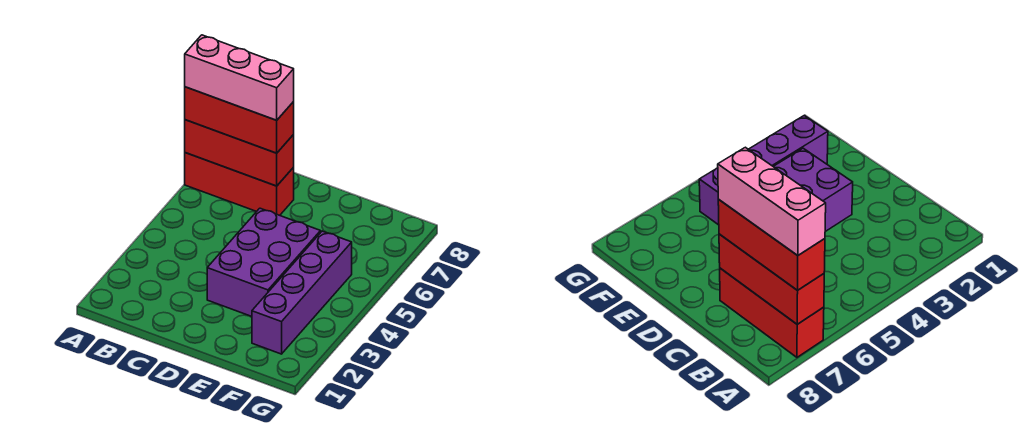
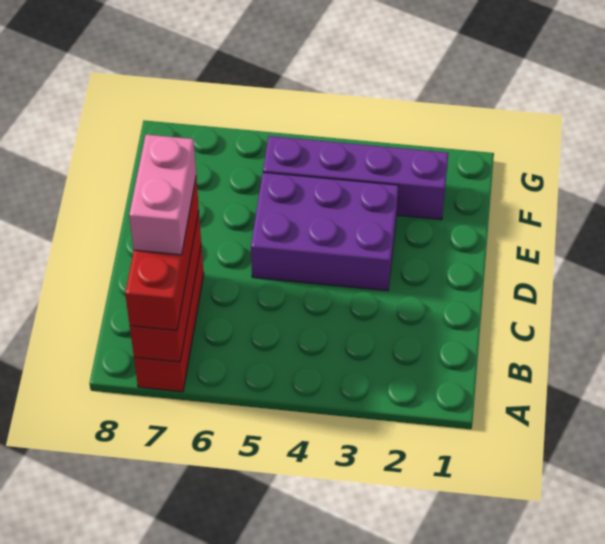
pink 1x3 brick [185,35,294,120] -> pink 1x2 brick [129,135,196,255]

